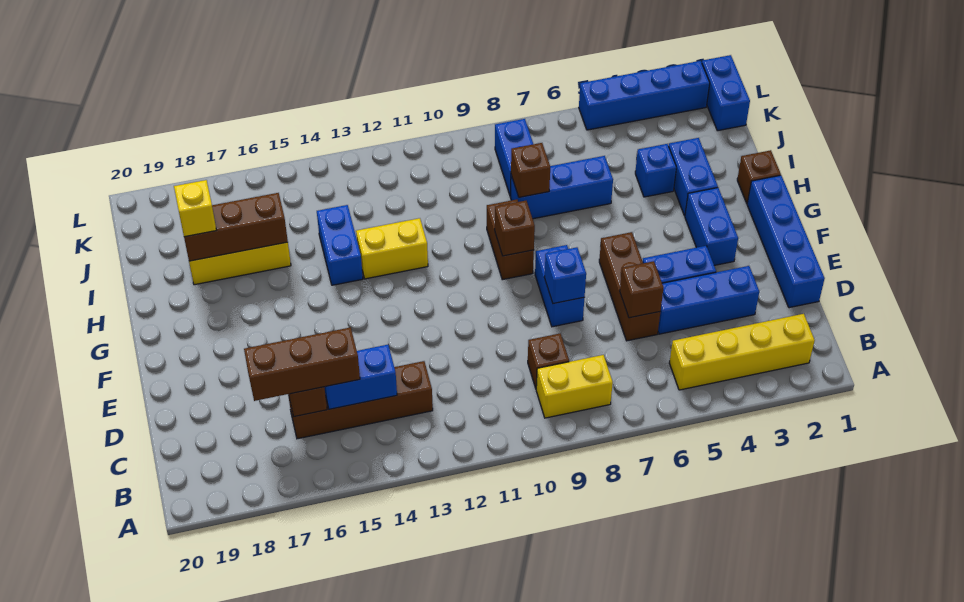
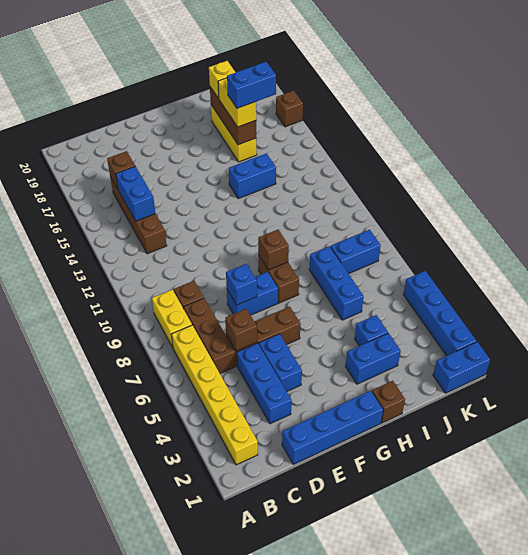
yellow 1x4 brick [669,314,815,390] -> yellow 1x6 brick [172,325,258,465]
brown 1x3 brick [244,327,360,401] -> brown 1x3 brick moved to [184,298,236,373]
blue 1x2 brick [685,188,738,265] -> blue 1x2 brick moved to [227,62,276,108]
brown 1x2 brick [487,199,534,280] -> brown 1x2 brick turned to [258,255,299,303]
yellow 1x2 brick [356,218,428,279] -> yellow 1x2 brick moved to [218,78,256,127]
brown 1x1 brick [511,143,550,197] -> brown 1x1 brick moved to [276,91,303,127]

